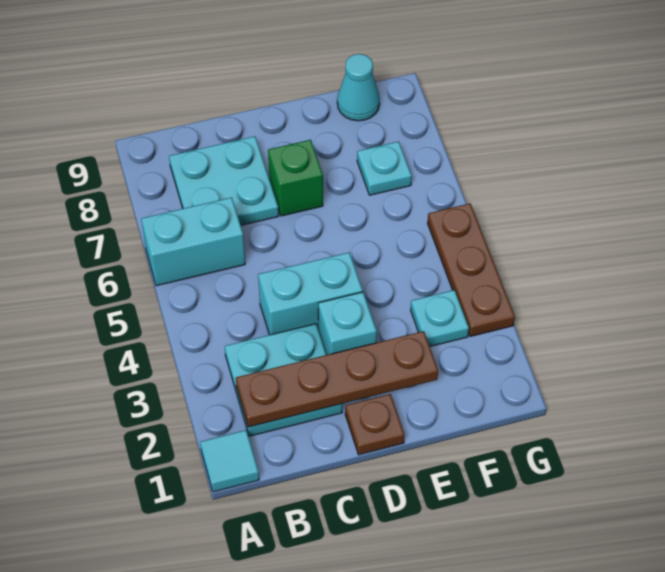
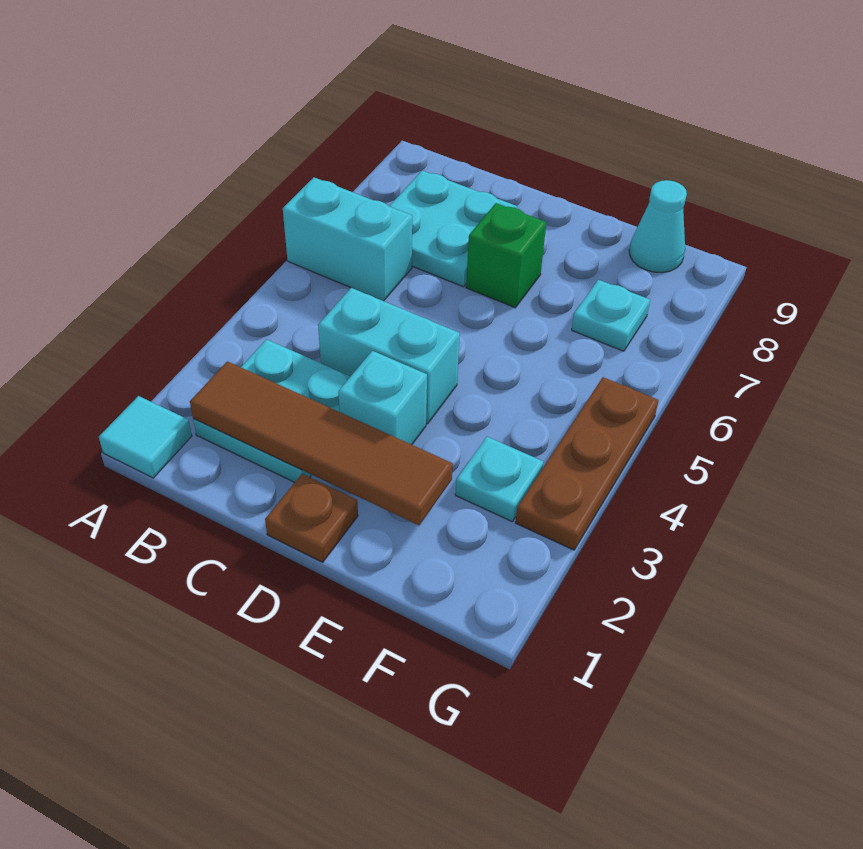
brown 1x4 plate [236,331,438,427] -> brown 1x4 tile [190,361,453,525]

